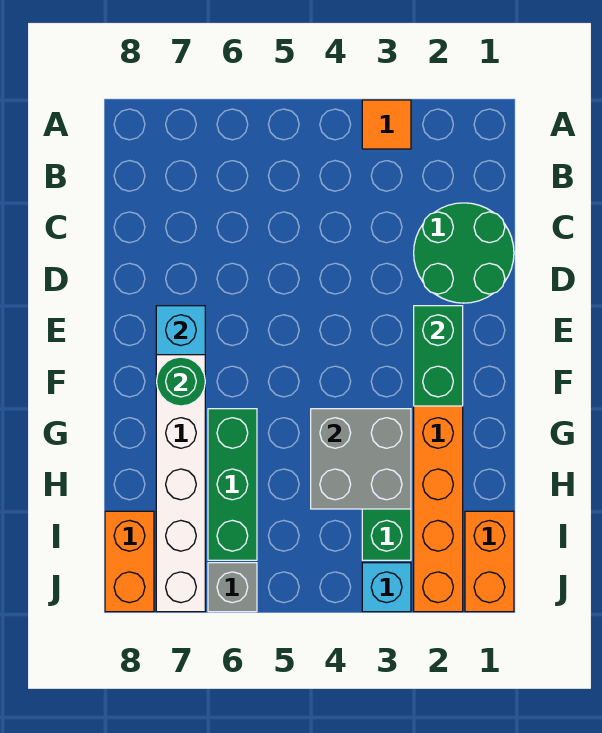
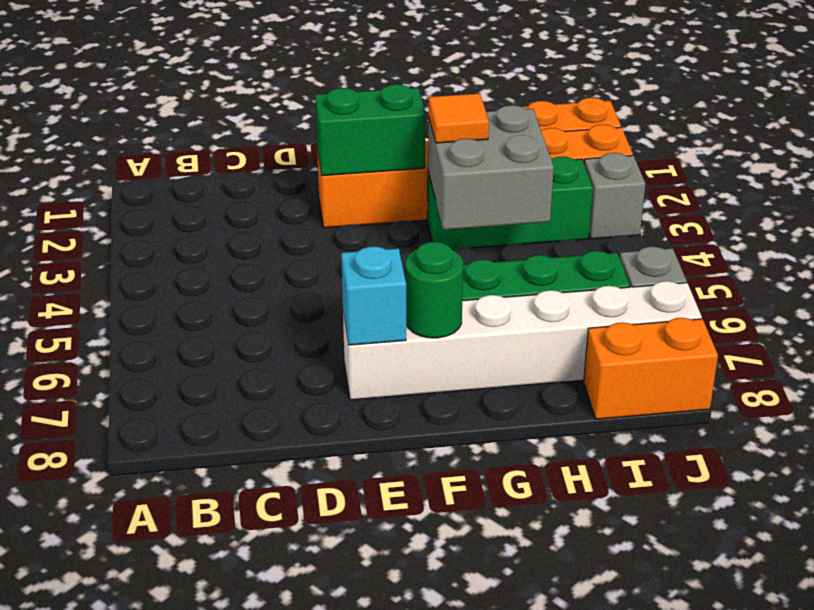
orange 1x1 tile [362,100,411,149] -> orange 1x1 tile moved to [428,93,489,143]
green 2x2 round brick [414,203,514,303] -> none
cyan 1x1 brick [362,563,411,612] -> grey 1x1 brick [584,153,645,239]

